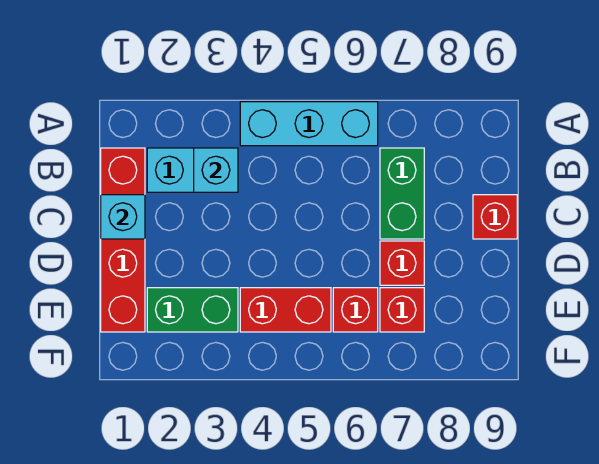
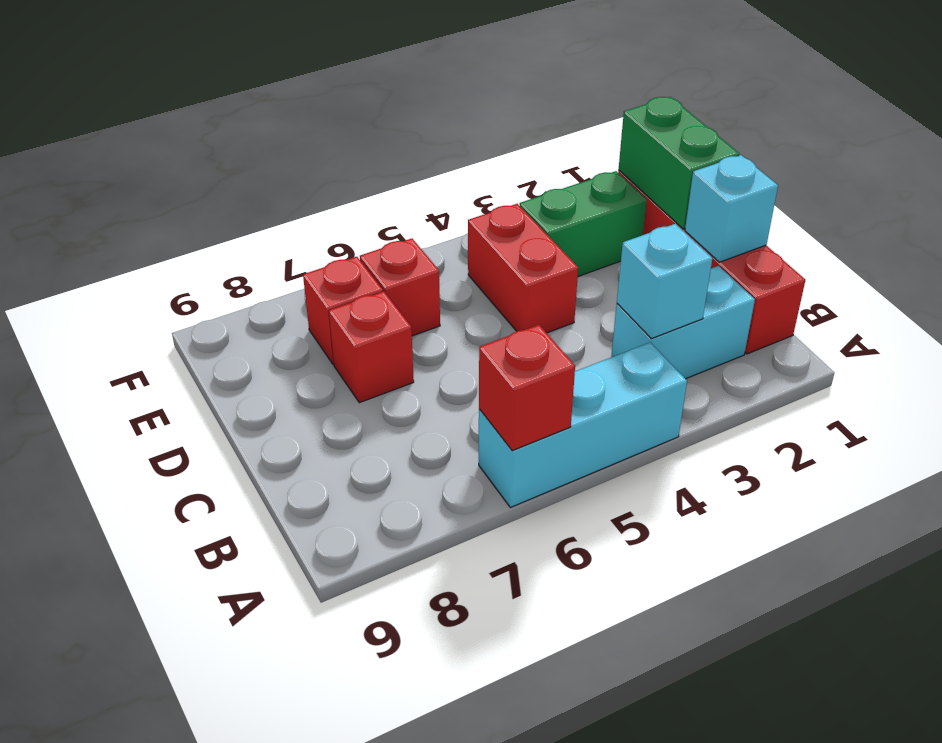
green 1x2 brick [380,148,424,239] -> green 1x2 brick moved to [619,97,739,229]
red 1x1 brick [473,195,517,239] -> red 1x1 brick moved to [479,325,575,451]
red 1x2 brick [240,288,331,332] -> red 1x2 brick turned to [468,204,578,333]

